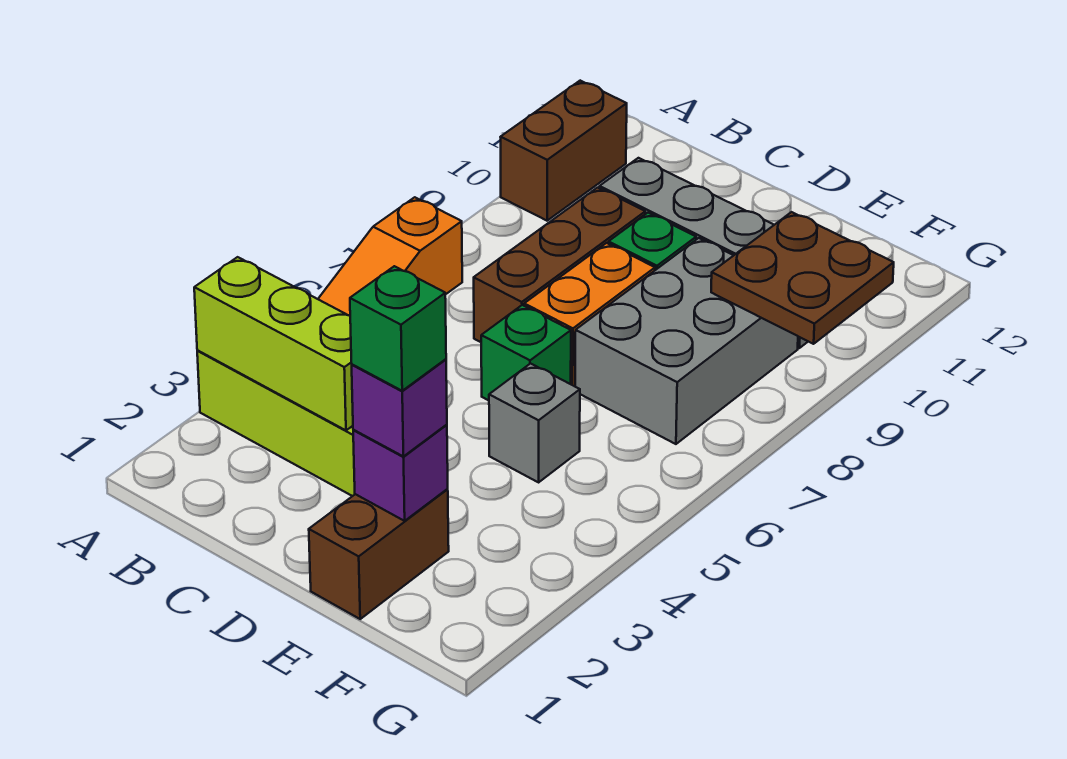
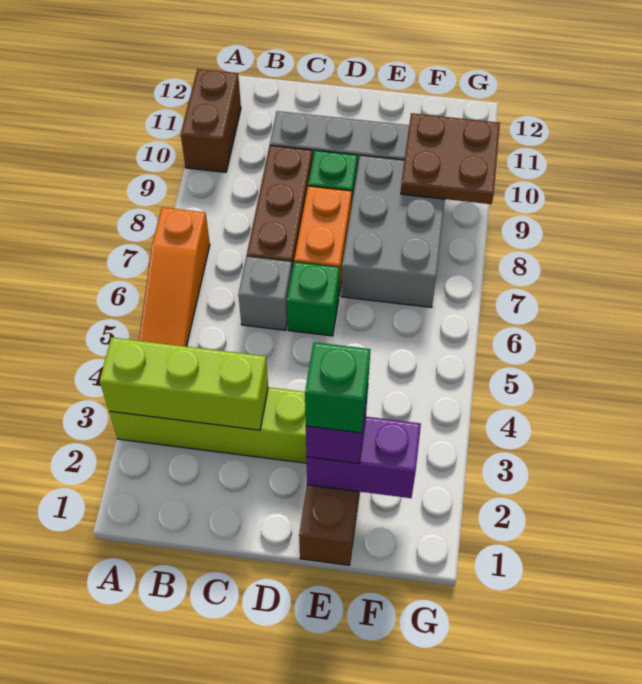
purple 1x1 brick [353,425,448,521] -> purple 1x2 brick [306,417,421,498]
grey 1x1 brick [489,364,580,482] -> grey 1x1 brick moved to [238,256,292,330]

